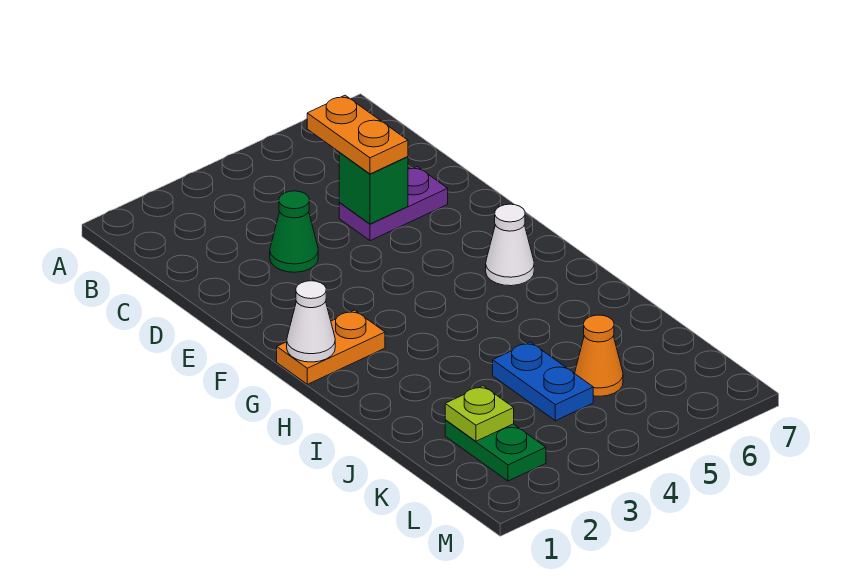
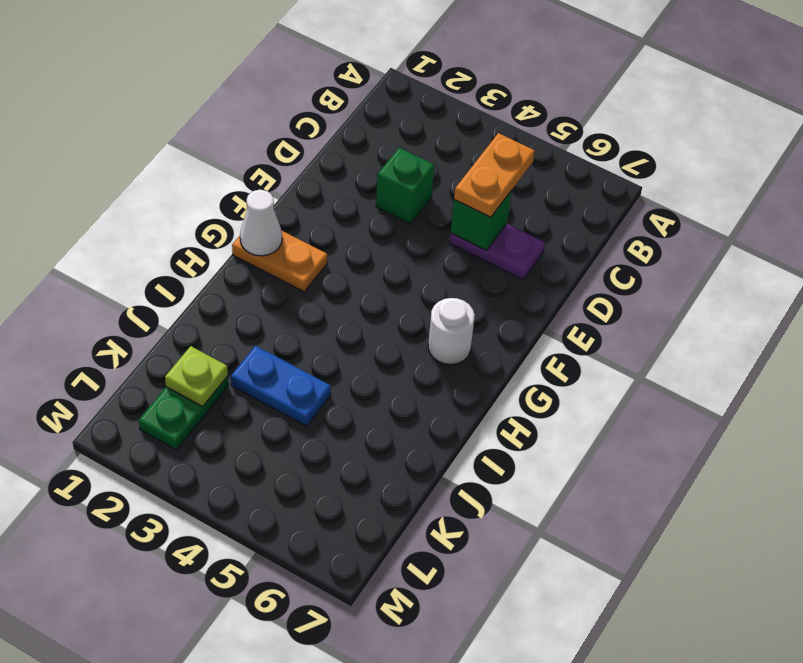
green 1x1 cone [270,191,318,272] -> green 1x1 brick [376,148,434,224]
white 1x1 cone [486,204,534,286] -> white 1x1 round brick [428,298,475,364]
blue 1x2 plate [493,342,593,421] -> blue 1x2 plate turned to [231,346,331,426]
orange 1x1 cone [575,315,623,396] -> none

